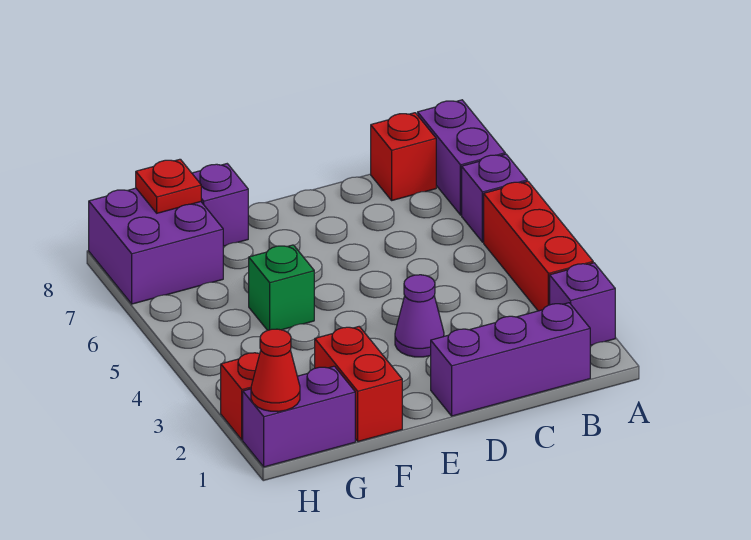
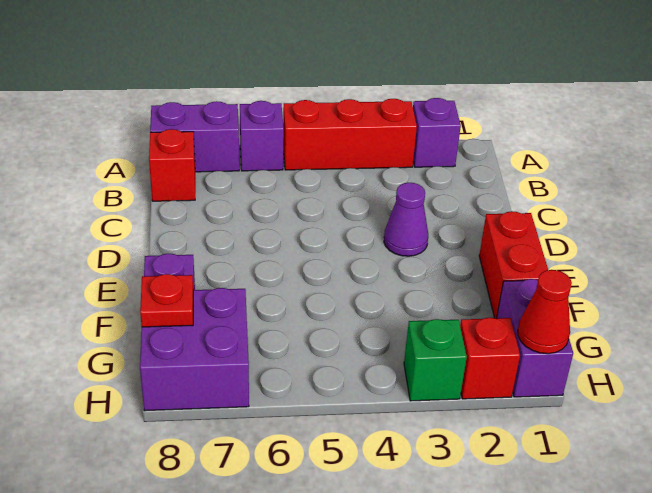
purple 1x3 brick [431,303,590,416] -> none
red 1x2 brick [315,326,402,441] -> red 1x2 brick turned to [479,211,548,318]
green 1x1 brick [249,245,314,330] -> green 1x1 brick moved to [404,319,467,401]

